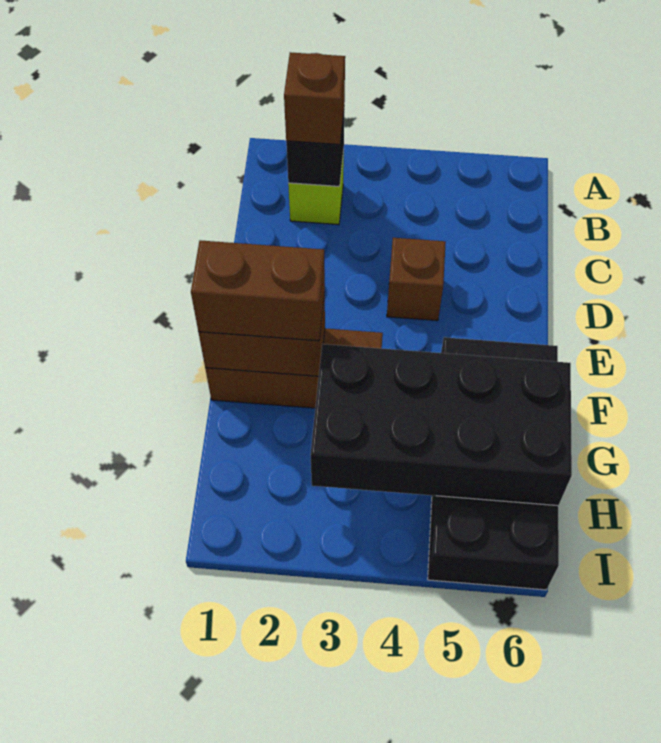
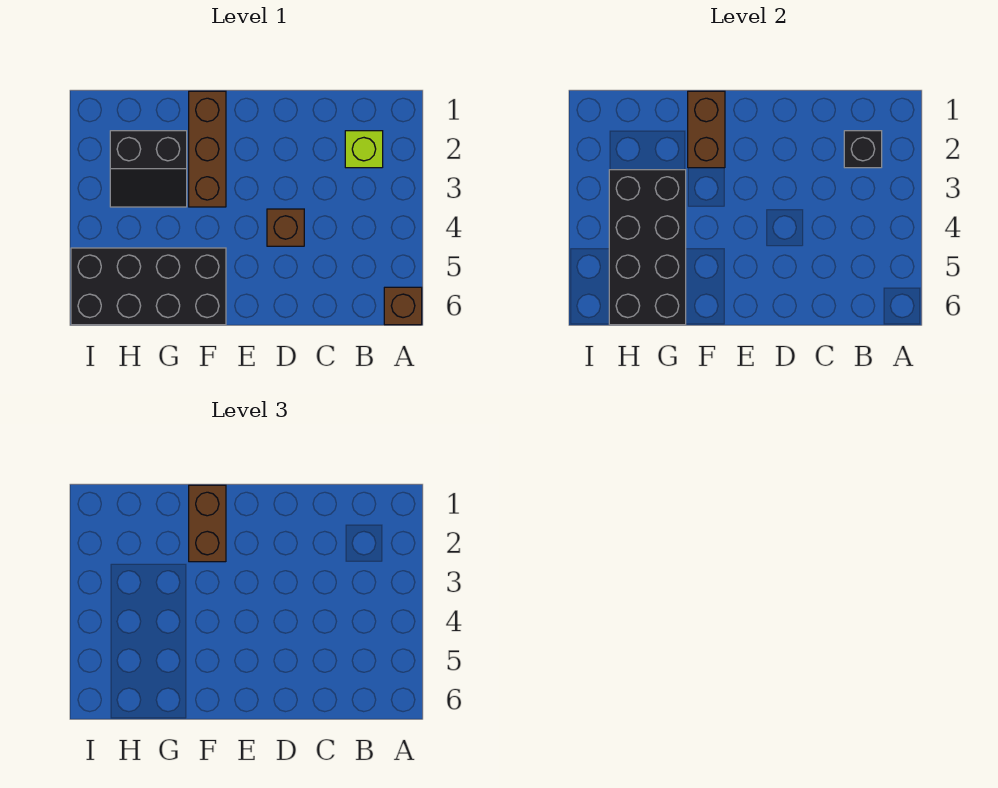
brown 1x1 brick [284,52,345,145] -> brown 1x1 brick moved to [384,287,422,325]
none -> black 2x2 slope [110,131,187,207]

